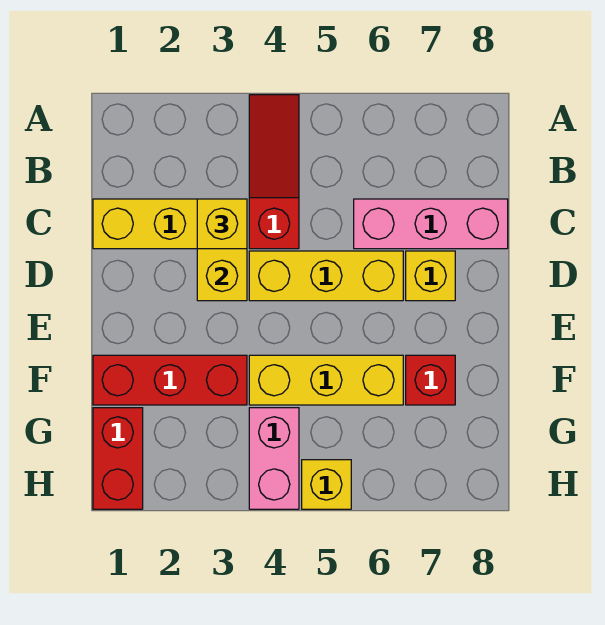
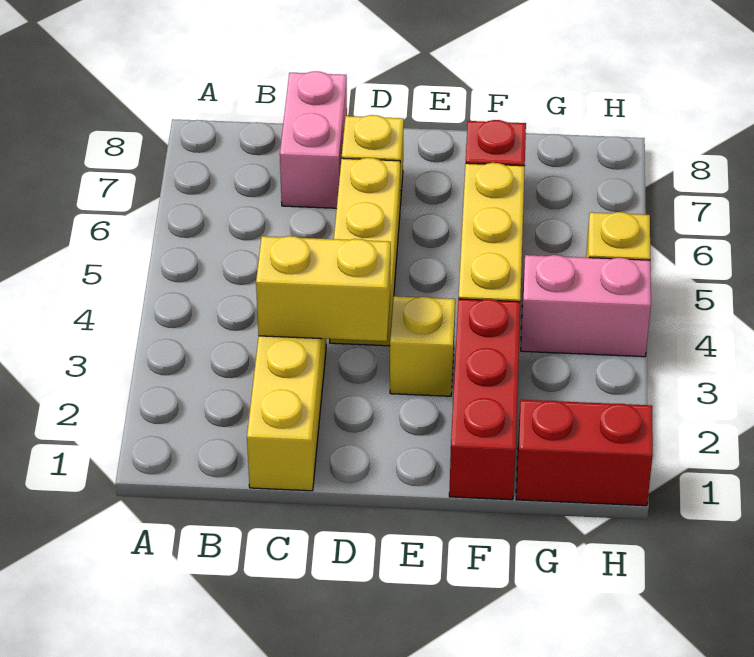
red 1x3 slope [249,95,299,249] -> none
yellow 1x1 brick [197,199,247,249] -> yellow 1x1 brick moved to [390,296,455,396]
pink 1x3 brick [354,199,508,249] -> pink 1x2 brick [280,71,347,208]

